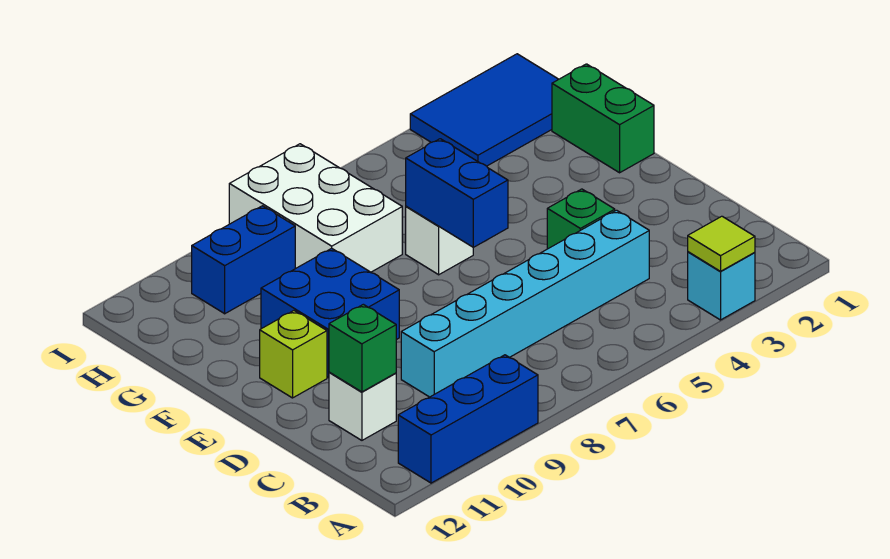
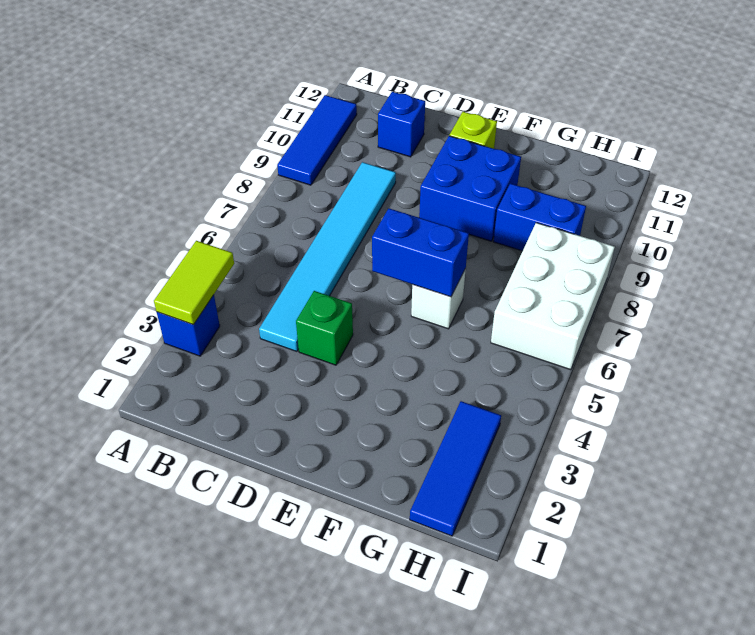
cyan 1x1 brick [688,252,755,320] -> blue 1x1 brick [157,295,220,356]
lime 1x1 tile [688,216,755,271] -> lime 1x2 tile [154,241,234,325]
blue 1x3 brick [398,355,538,483] -> blue 1x3 tile [277,95,357,185]
cyan 1x6 brick [401,210,649,397] -> cyan 1x6 tile [259,162,396,351]
white 1x1 brick [329,372,396,440] -> blue 1x1 brick [378,92,425,157]
green 1x1 brick [329,304,396,392] -> none
green 1x2 brick [552,64,654,173] -> none
white 2x3 brick [229,144,402,272] -> white 2x3 brick turned to [491,223,615,370]
blue 2x3 tile [410,54,559,166] -> blue 1x3 tile [410,401,501,536]
blue 1x2 brick [192,206,295,314] -> blue 1x2 brick turned to [493,183,586,251]

